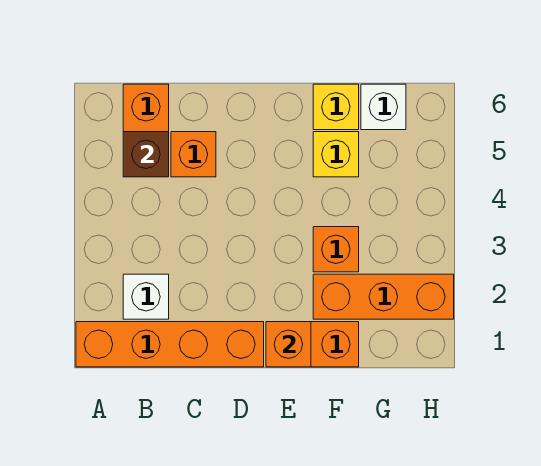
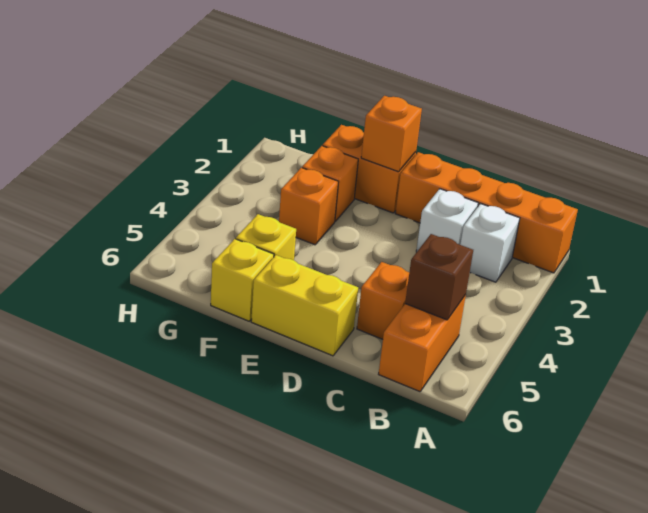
none -> yellow 1x2 brick [251,255,358,356]
orange 1x3 brick [313,274,454,319] -> orange 1x1 brick [302,146,358,221]
white 1x1 brick [361,84,406,130] -> white 1x1 brick moved to [416,189,478,252]

